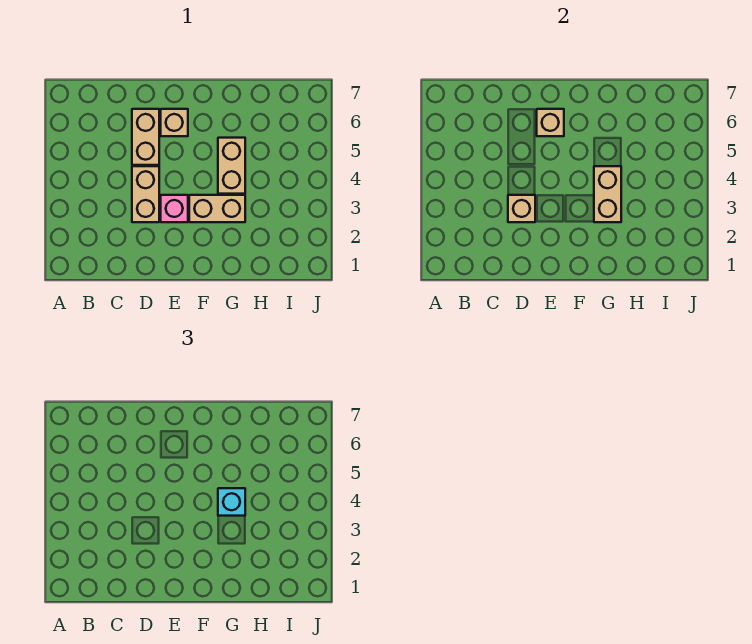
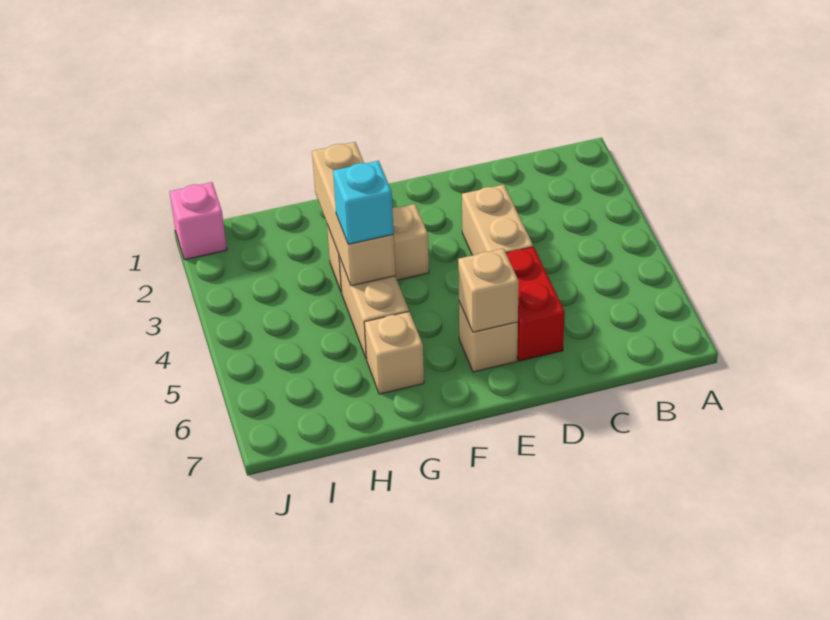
tan 1x1 brick [508,195,535,222] -> tan 1x1 brick moved to [364,312,424,394]
tan 1x2 brick [132,109,159,165] -> red 1x2 brick [506,247,565,361]
pink 1x1 brick [161,195,188,222] -> pink 1x1 brick moved to [169,182,227,260]
tan 1x2 brick [594,166,621,222] -> tan 1x3 brick [312,142,395,286]

